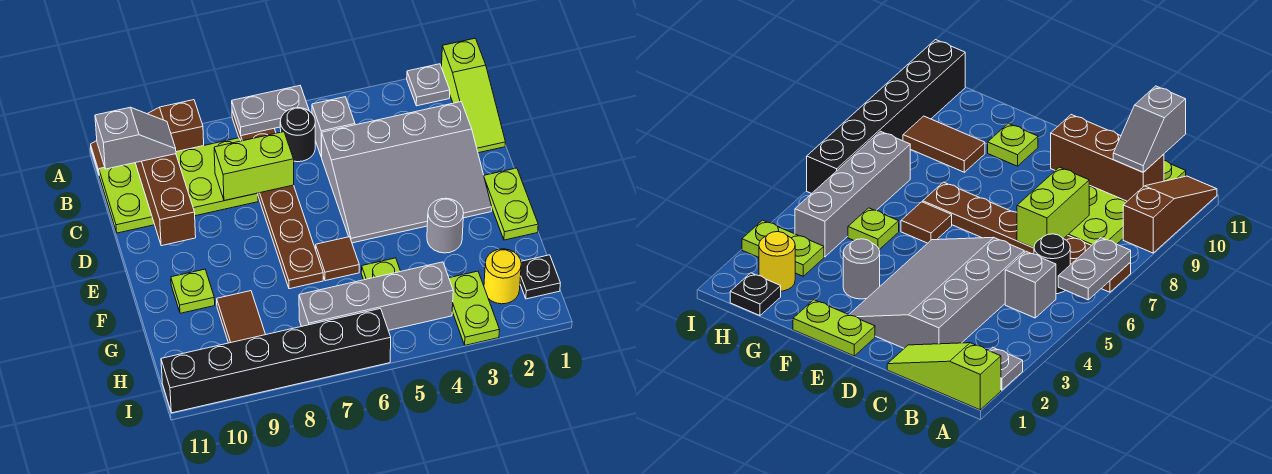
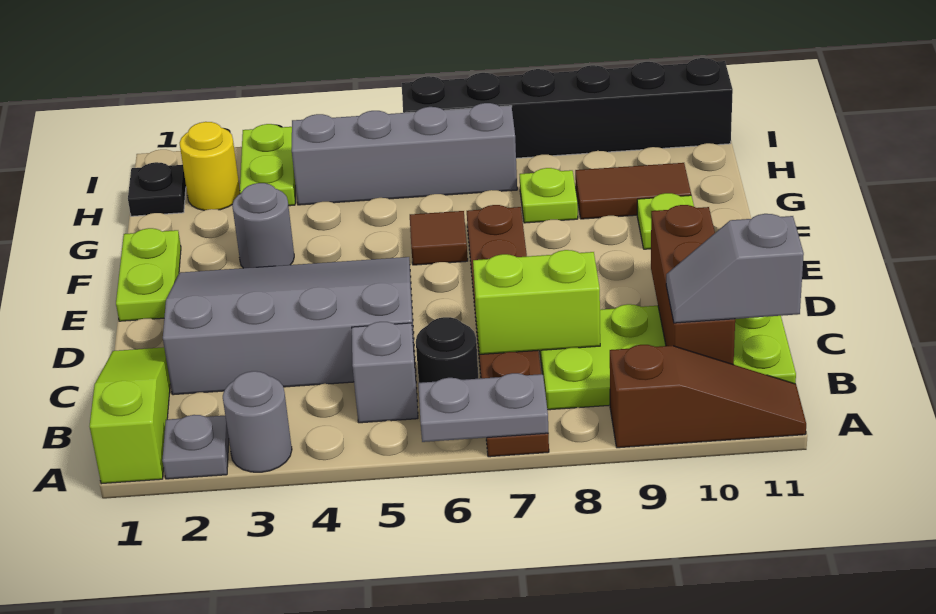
none -> grey 1x1 round brick [223,371,292,472]
lime 1x1 plate [361,258,401,280] -> lime 1x1 plate moved to [520,168,578,223]
brown 1x2 tile [217,291,266,343] -> brown 1x2 tile turned to [575,163,691,219]

